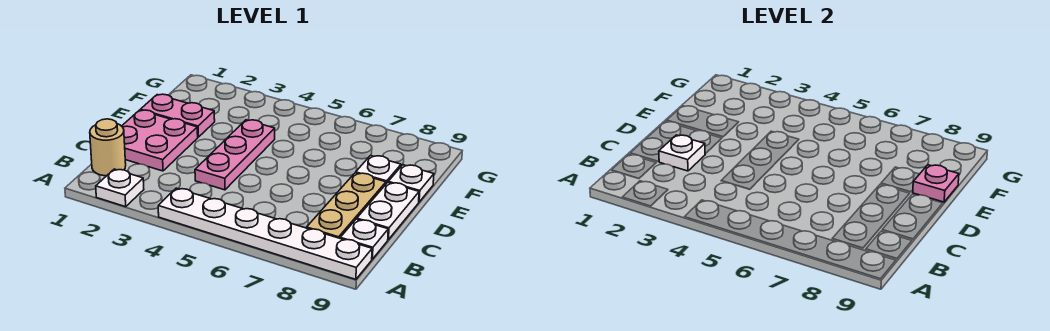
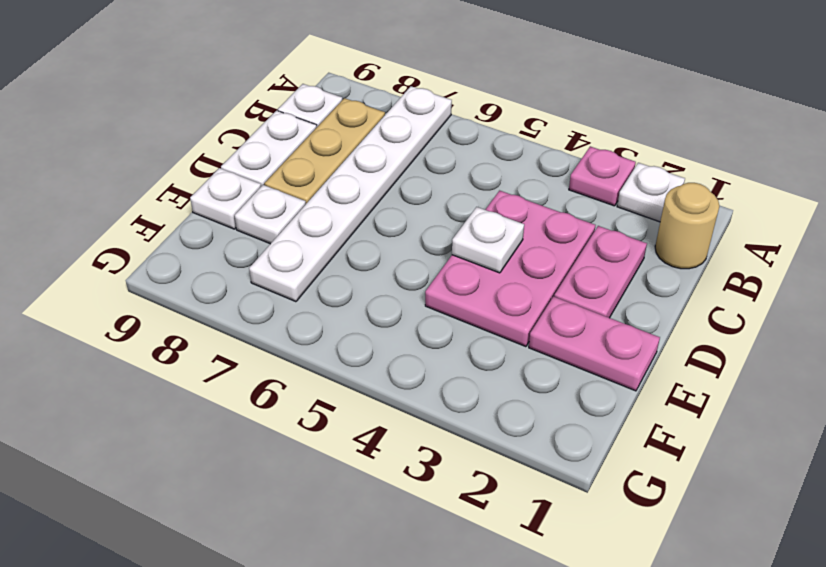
white 1x6 plate [158,188,372,279] -> white 1x6 plate turned to [249,86,452,302]
pink 2x2 plate [122,110,198,171] -> pink 1x2 plate [554,226,647,318]
white 1x1 plate [659,135,705,171] -> white 1x1 plate moved to [452,207,524,273]
pink 1x3 plate [195,120,275,190] -> pink 2x3 plate [425,191,595,347]
pink 1x1 plate [913,165,959,202] -> pink 1x1 plate moved to [569,146,636,206]

